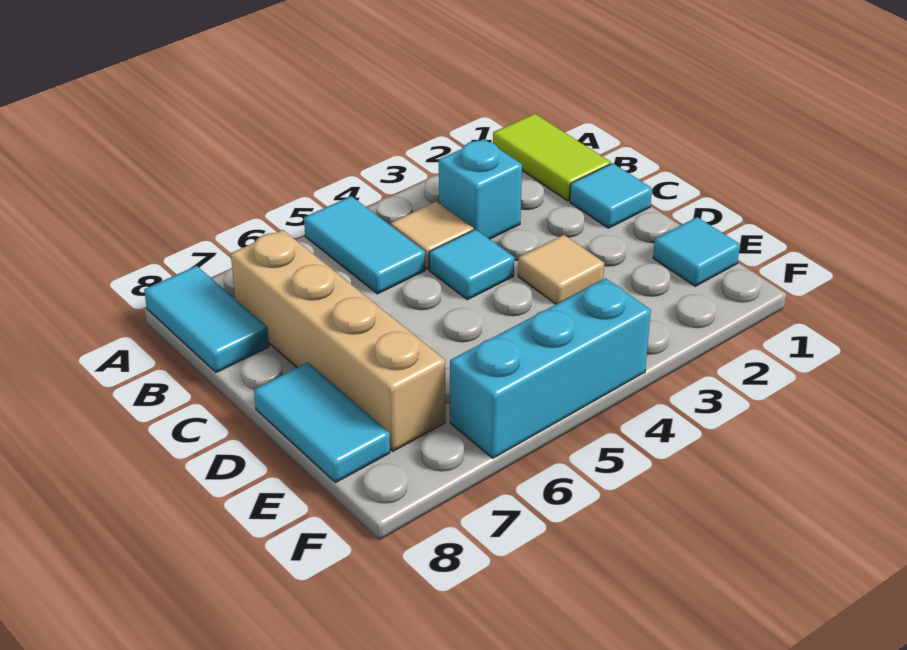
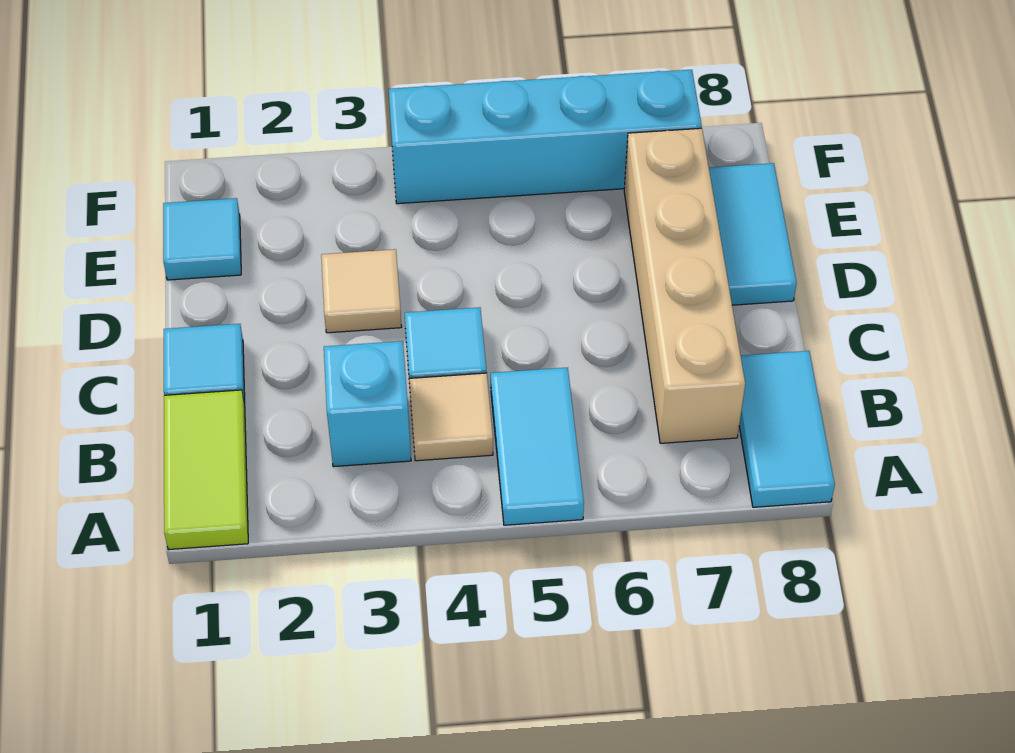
cyan 1x3 brick [450,279,651,458] -> cyan 1x4 brick [389,70,702,204]

